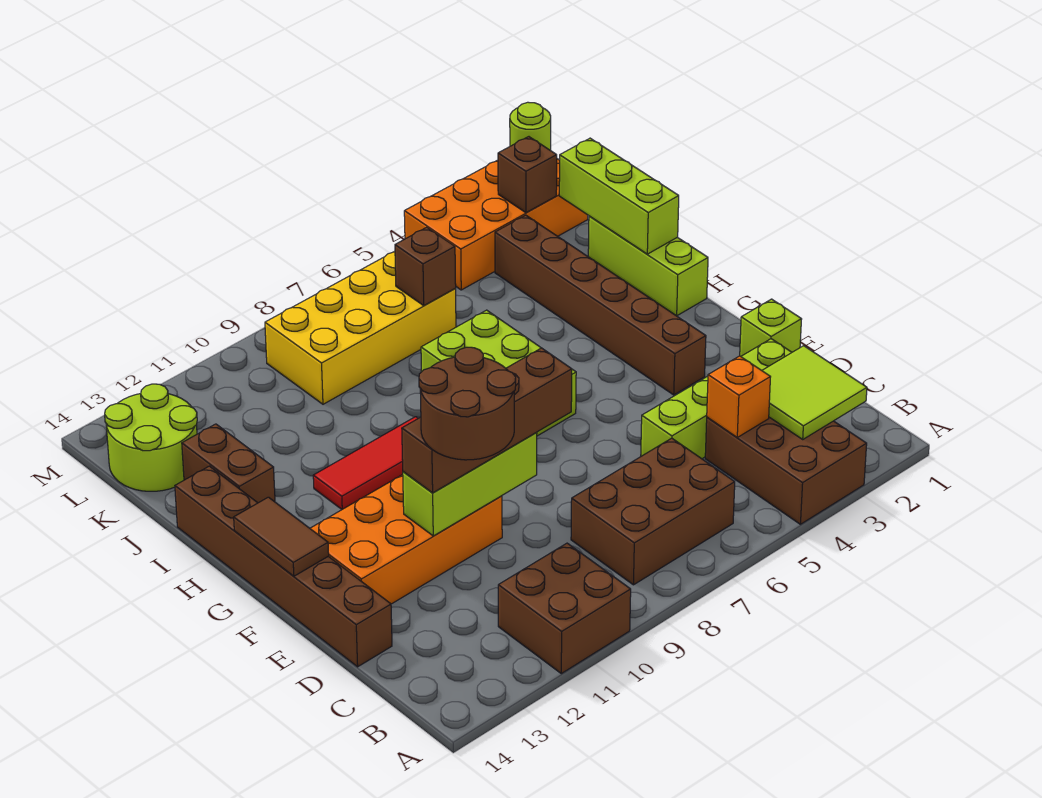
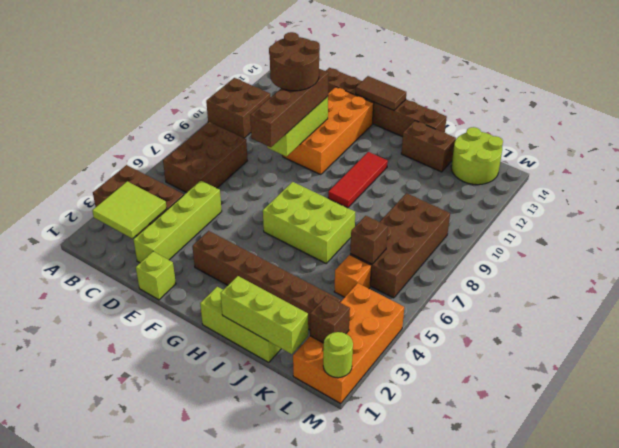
orange 1x1 brick [707,356,770,437] -> orange 1x1 brick moved to [334,255,371,297]
yellow 2x4 brick [265,251,456,404] -> brown 2x4 brick [350,193,450,298]

